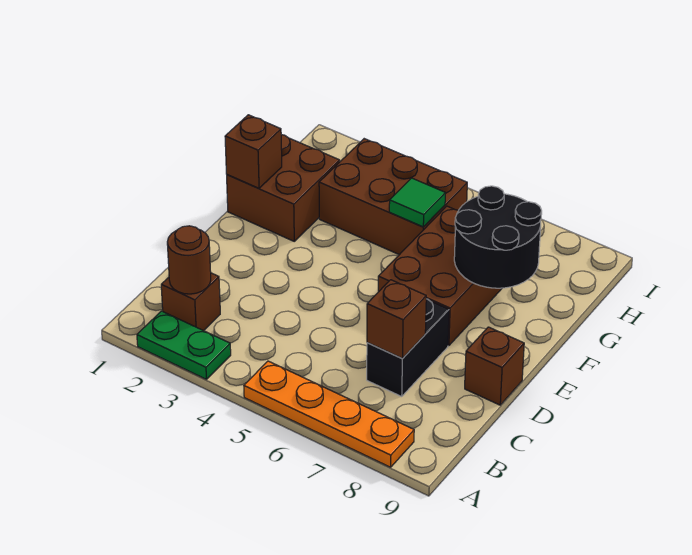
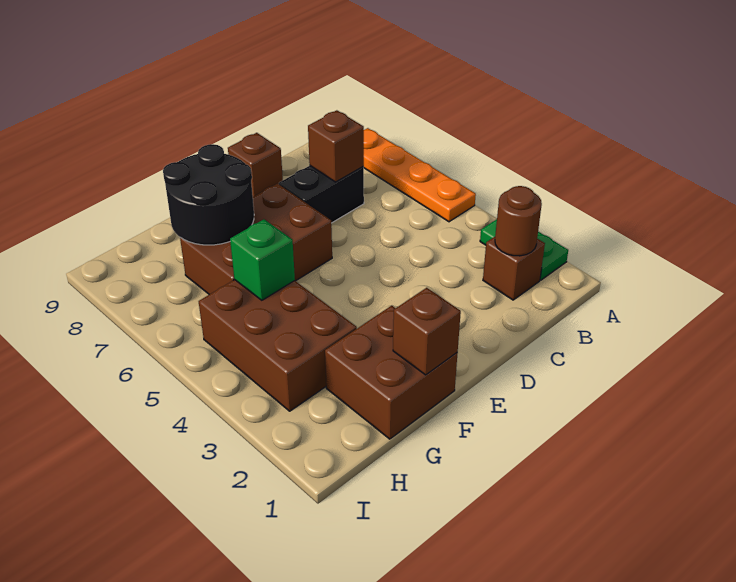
green 1x1 tile [389,178,445,227] -> green 1x1 brick [230,219,295,300]

